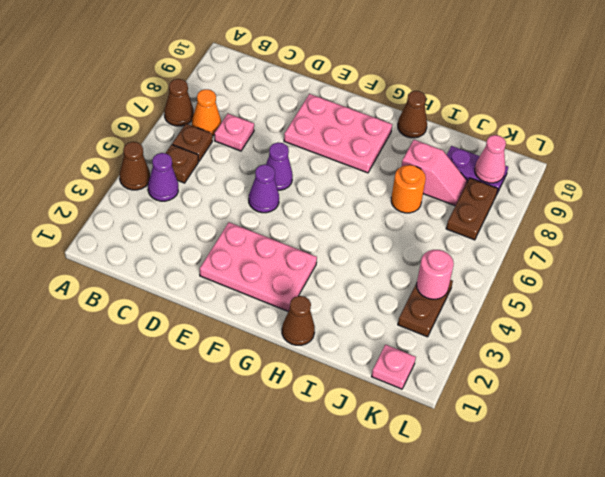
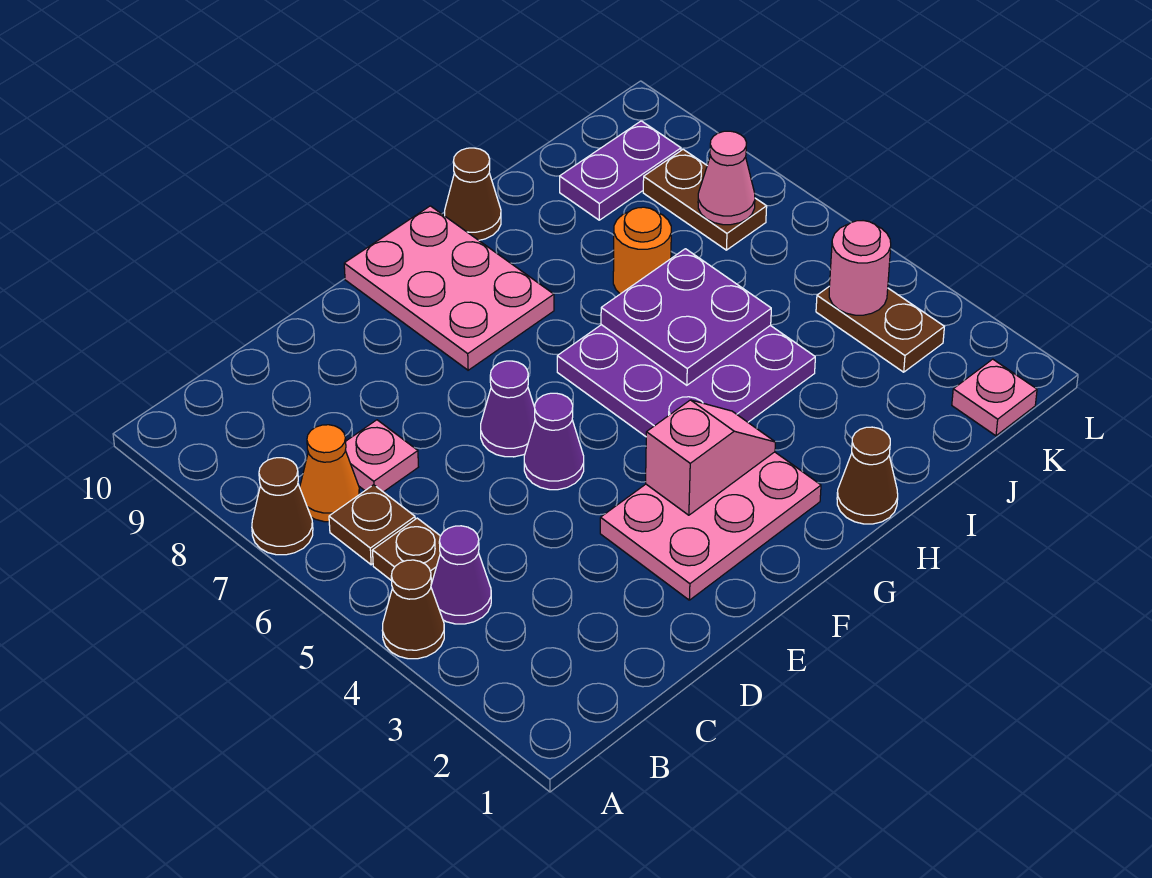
pink 2x3 plate [284,94,392,173] -> pink 2x3 plate turned to [344,206,554,370]
none -> purple 3x3 plate [557,325,815,436]
none -> purple 2x2 plate [601,249,771,385]
pink 1x2 slope [401,140,467,206] -> pink 1x2 slope moved to [646,400,775,515]
pink 1x1 cone [475,135,506,183] -> pink 1x1 cone moved to [698,131,755,225]

